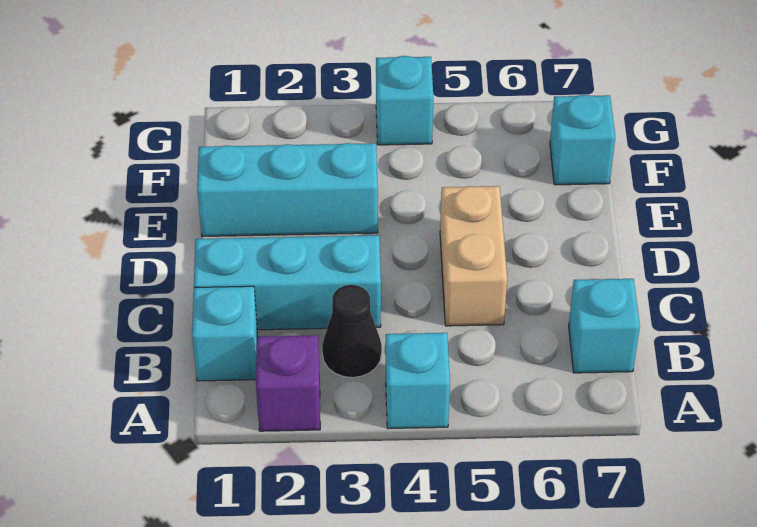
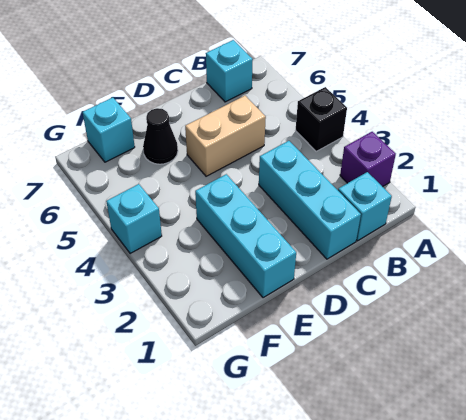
cyan 1x1 brick [386,333,450,429] -> black 1x1 brick [296,87,347,151]
black 1x1 cone [322,285,382,378] -> black 1x1 cone moved to [143,108,178,164]

